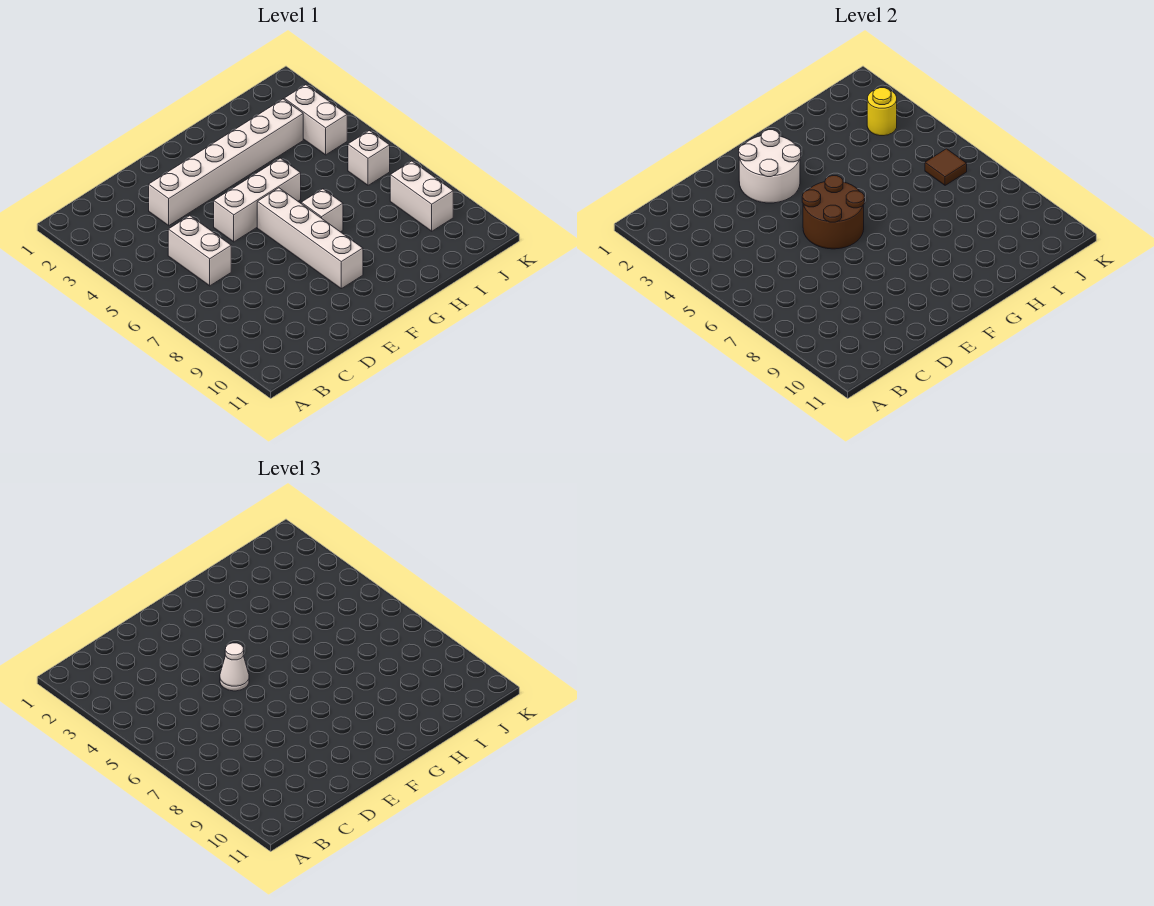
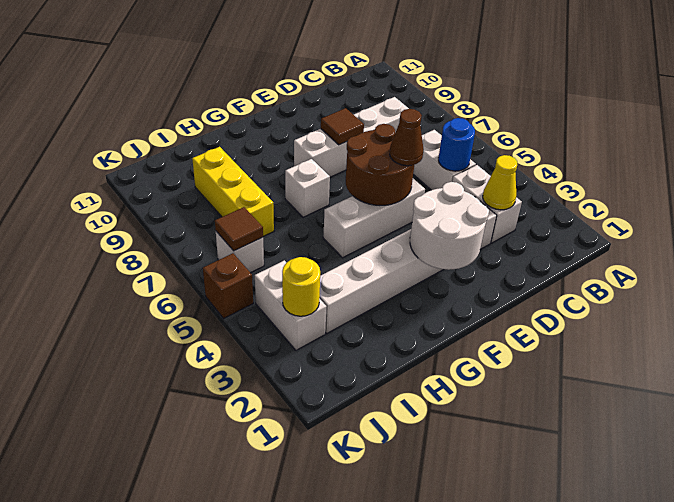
none -> yellow 1x1 cone [483,155,517,210]
none -> blue 1x1 round brick [438,118,475,171]
white 1x1 cone [220,643,249,691] -> brown 1x1 cone [390,109,424,166]
none -> brown 1x1 tile [321,108,364,145]
white 1x4 brick [257,188,363,289] -> white 1x4 brick turned to [294,97,409,177]
none -> yellow 1x3 brick [192,147,274,237]
white 1x2 brick [390,161,453,231] -> white 1x2 brick moved to [452,165,522,243]
none -> brown 1x1 brick [203,253,253,318]

